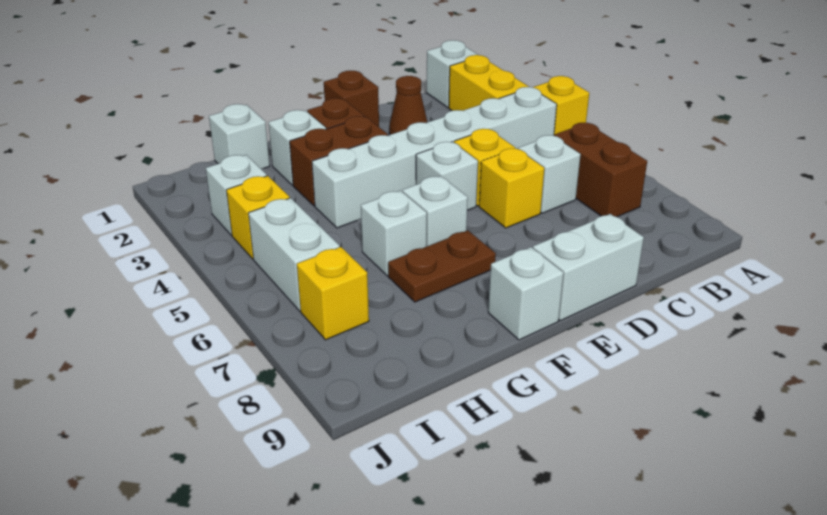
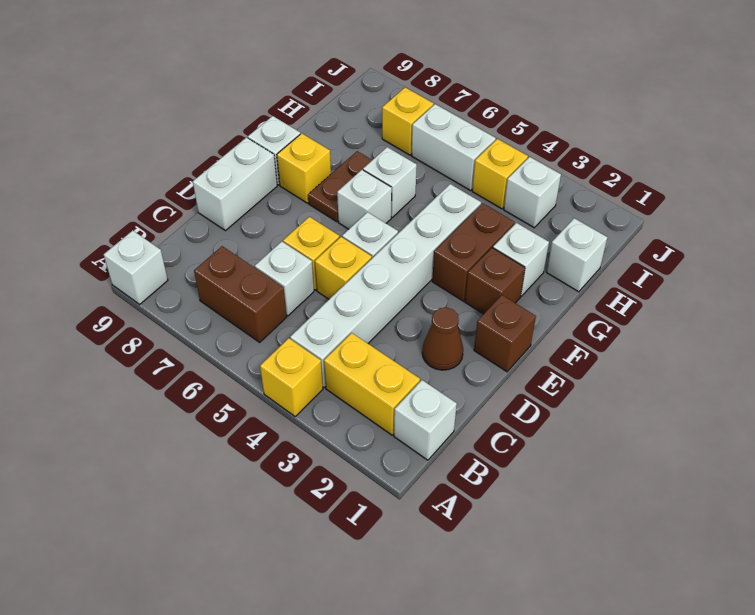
none -> white 1x1 brick [104,230,168,304]
none -> yellow 1x1 brick [277,133,331,203]

